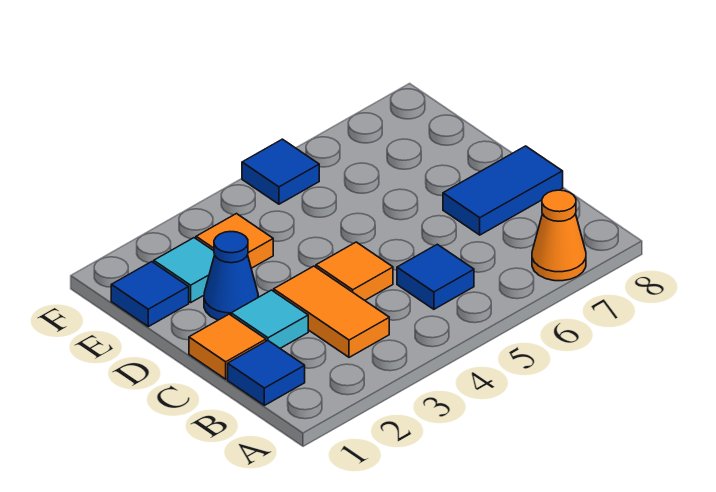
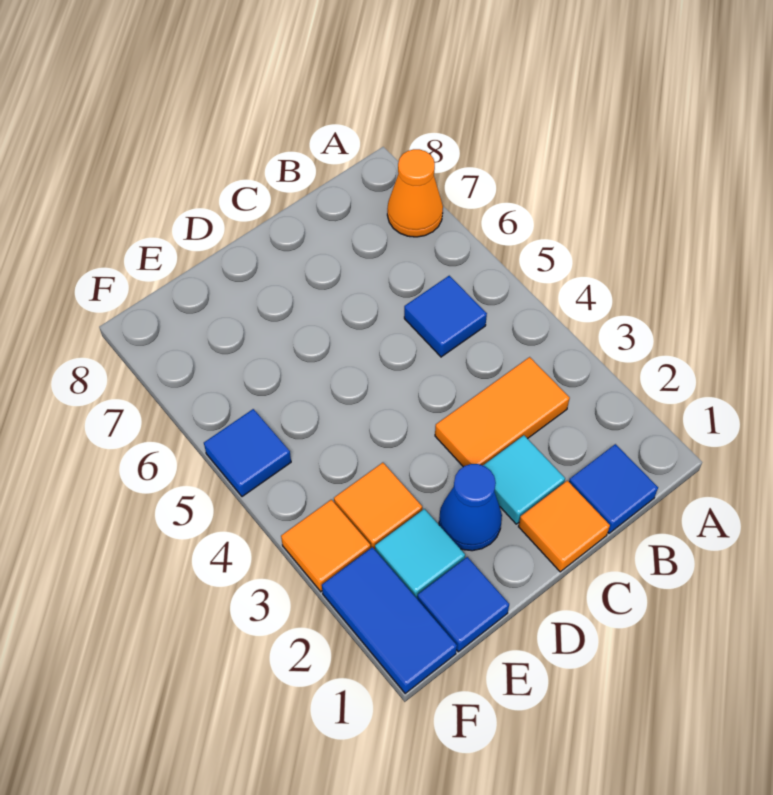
orange 1x1 tile [316,242,393,300] -> orange 1x1 tile moved to [281,500,371,592]
blue 1x2 tile [443,146,563,235] -> blue 1x2 tile moved to [322,547,457,693]

